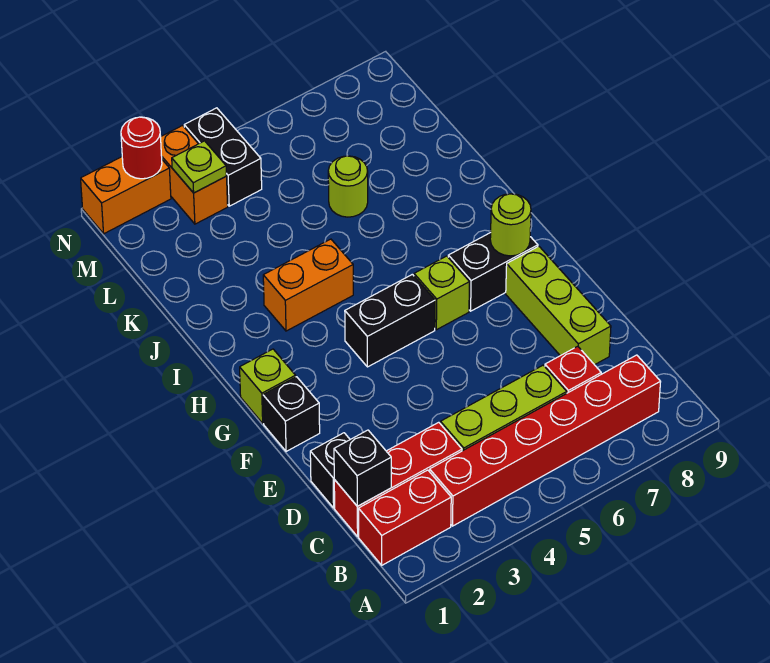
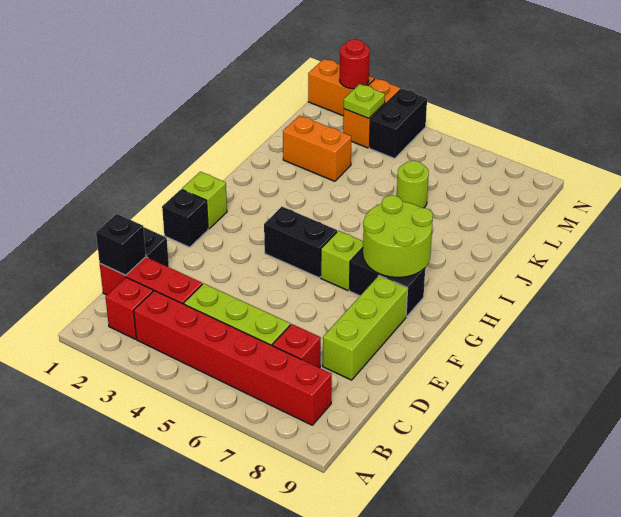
red 1x2 brick [359,470,451,565] -> red 1x1 brick [105,277,153,339]
lime 1x1 round brick [490,194,531,256] -> lime 2x2 round brick [363,195,433,277]
orange 1x2 brick [263,239,353,331] -> orange 1x2 brick moved to [283,115,351,181]

